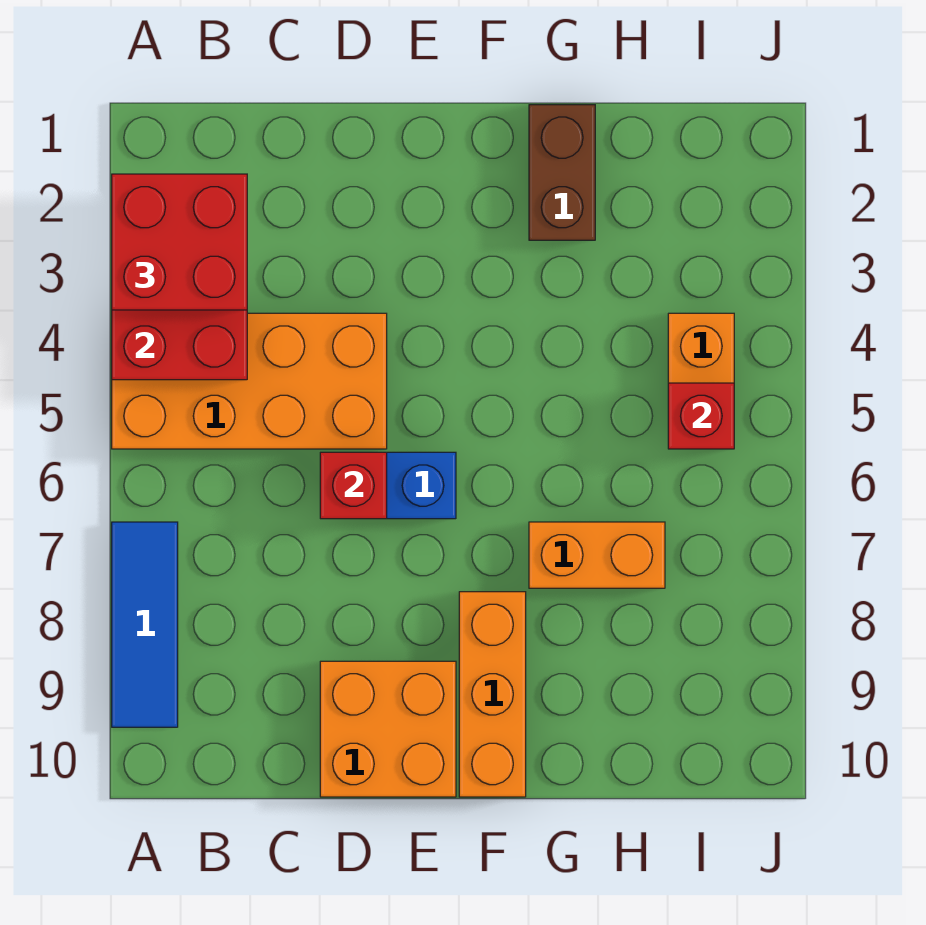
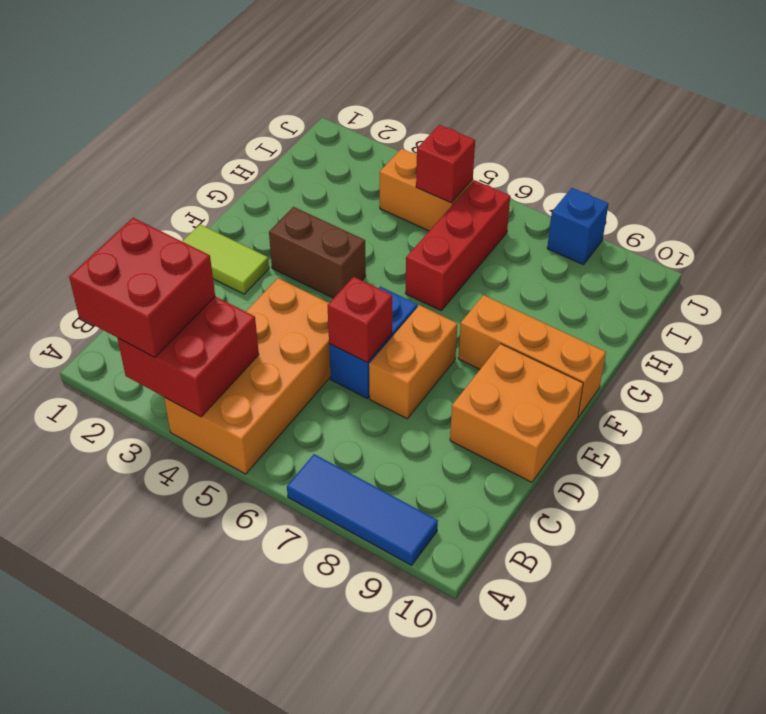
none -> lime 1x2 tile [182,224,269,294]
brown 1x2 brick [529,105,595,240] -> brown 1x2 brick moved to [269,207,366,298]
none -> red 1x3 brick [405,180,510,310]
orange 1x2 brick [529,522,665,588] -> orange 1x2 brick moved to [369,305,457,419]
none -> blue 1x1 brick [547,188,608,265]

